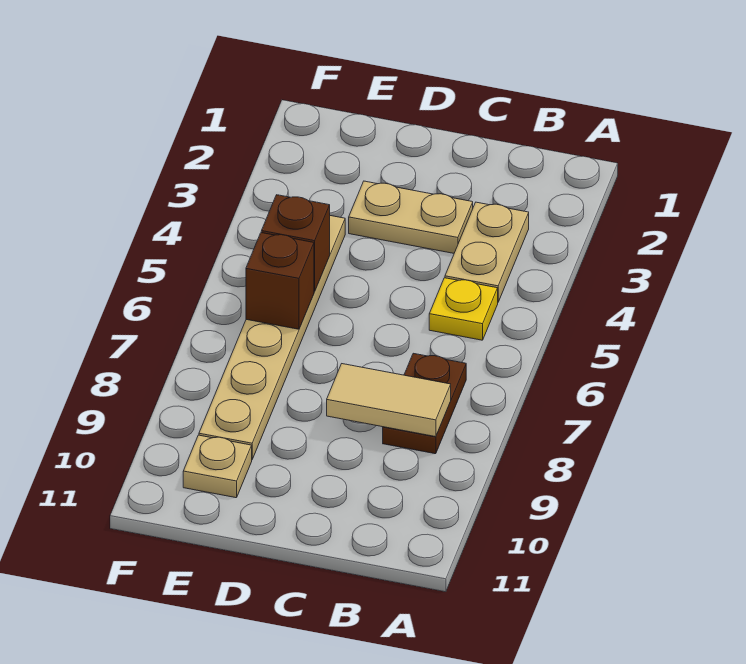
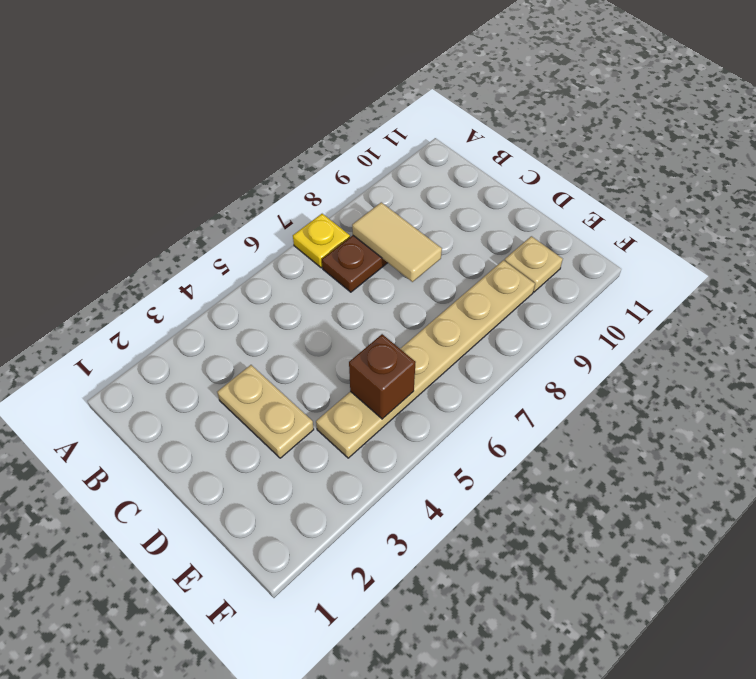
tan 1x2 plate [445,202,529,302] -> none
yellow 1x1 plate [429,278,498,340] -> yellow 1x1 plate moved to [293,214,350,268]
brown 1x1 brick [246,233,314,329] -> none

